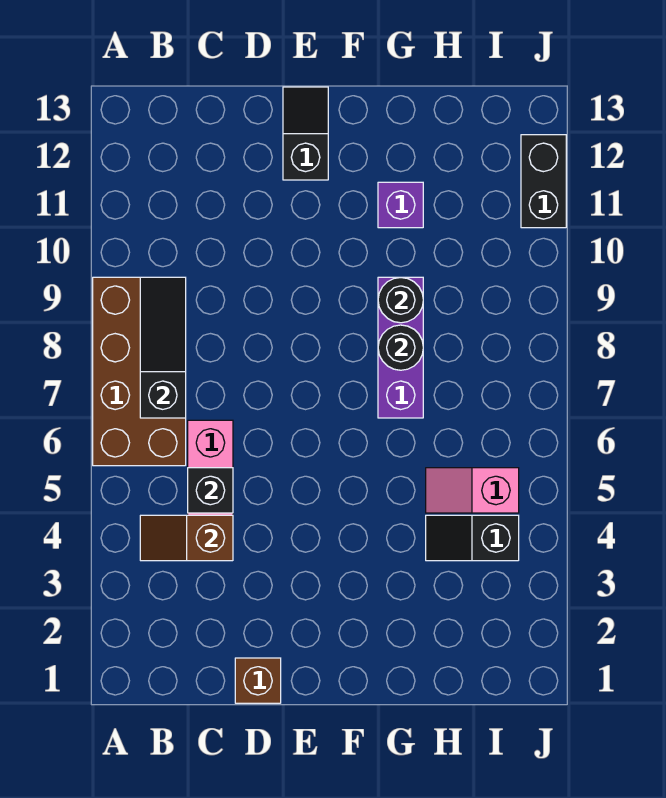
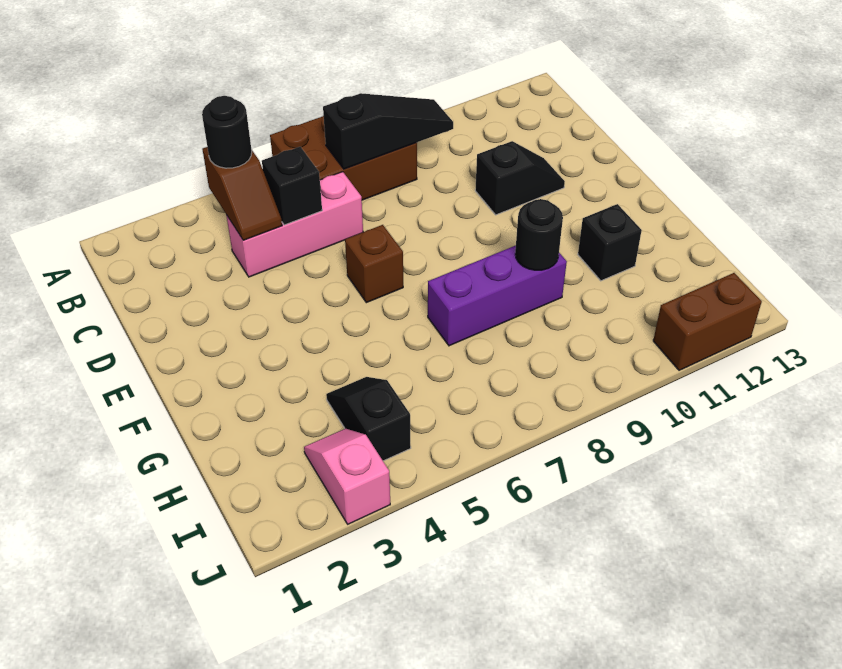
brown 2x4 brick [93,277,186,466] -> brown 2x3 brick [270,116,417,200]
brown 1x2 slope [140,515,233,561] -> brown 1x2 slope turned to [202,147,282,240]
brown 1x1 brick [235,658,281,703] -> brown 1x1 brick moved to [345,225,403,303]
black 1x2 slope [283,87,328,180] -> black 1x2 slope moved to [475,141,565,215]
black 1x1 round brick [378,325,423,370] -> black 1x1 round brick moved to [202,96,252,168]
purple 1x1 brick [378,182,423,228] -> black 1x1 brick [578,204,642,281]
pink 1x2 slope [426,468,519,513] -> pink 1x2 slope moved to [304,429,390,524]
black 1x2 brick [521,135,566,228] -> brown 1x2 brick [653,273,762,370]

